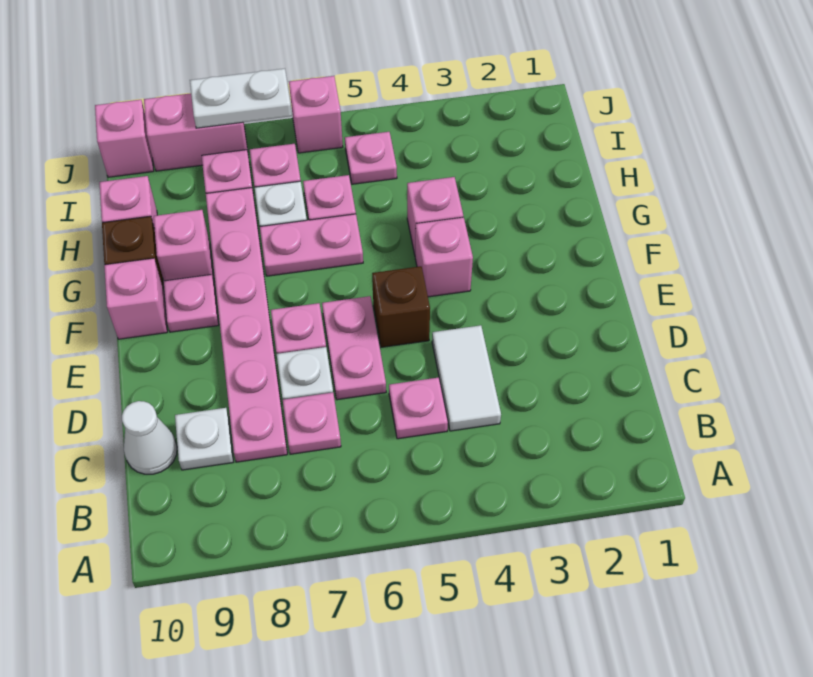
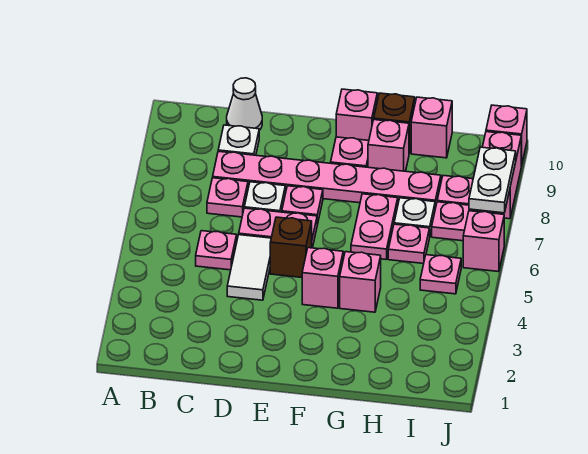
white 1x2 tile [432,325,501,431] -> white 1x2 tile turned to [227,235,271,300]

